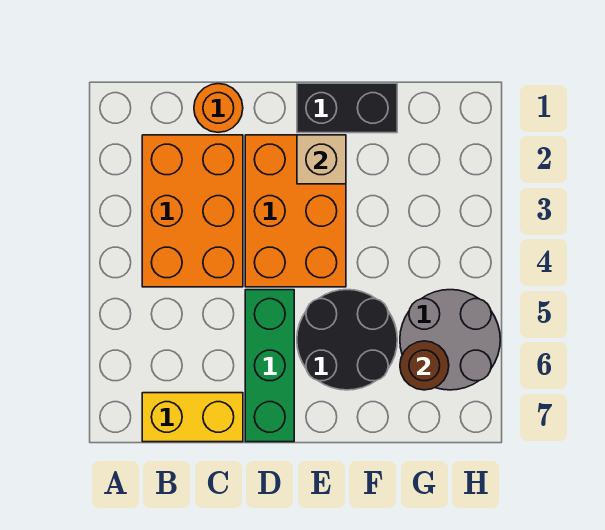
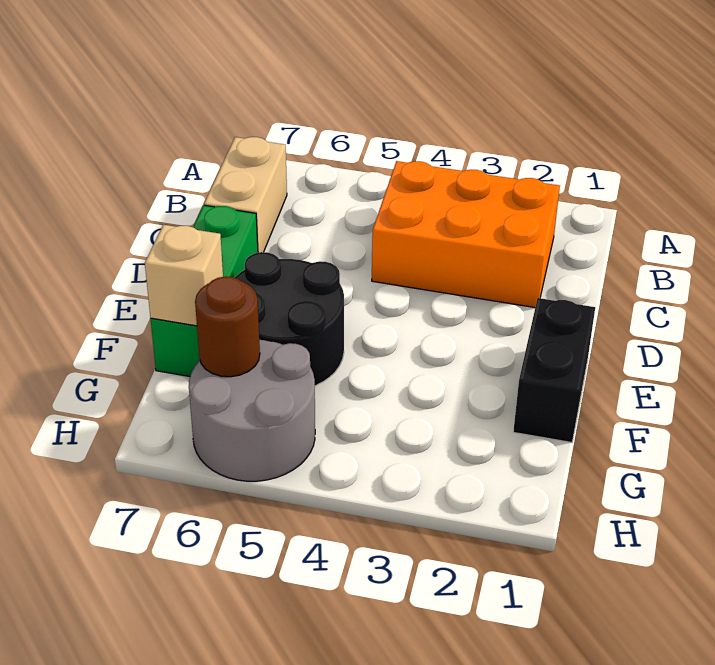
yellow 1x2 brick [142,393,243,442] -> tan 1x2 brick [204,137,287,253]
orange 1x1 round brick [194,84,243,132] -> none
orange 2x3 brick [245,135,346,287] -> none
green 1x3 brick [245,290,294,442] -> green 1x3 brick turned to [151,205,258,377]
tan 1x1 brick [297,135,346,184] -> tan 1x1 brick moved to [145,225,223,326]

